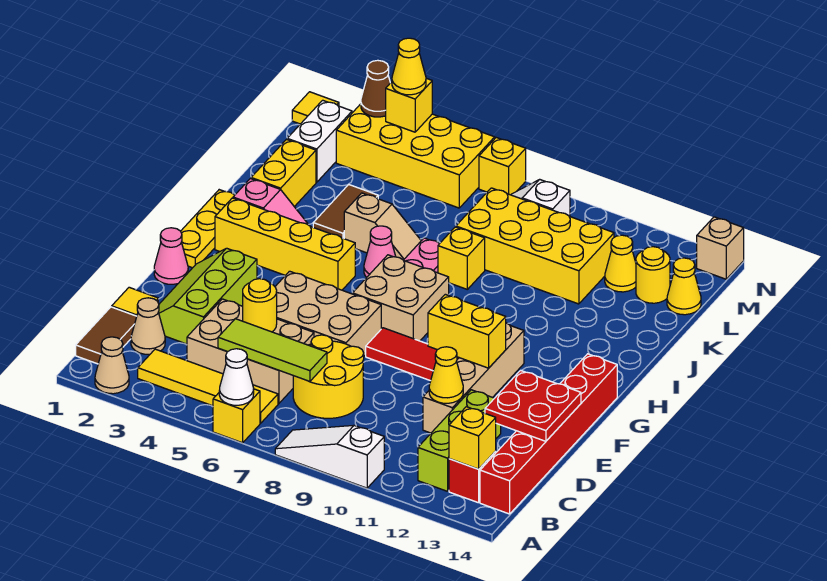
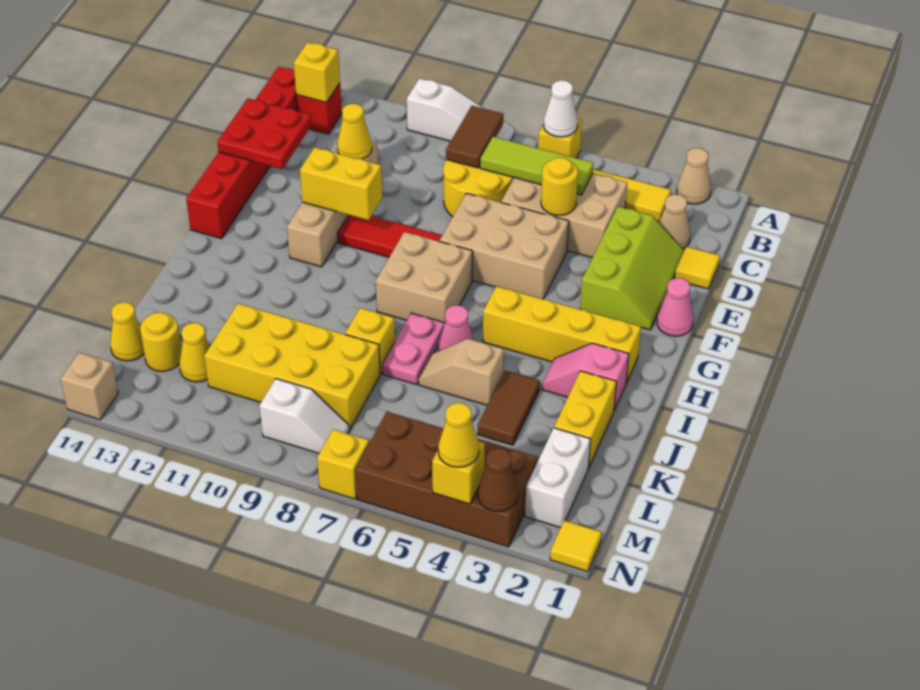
brown 1x2 tile [76,307,137,364] -> brown 1x2 tile moved to [446,106,503,168]
lime 1x3 brick [418,390,501,491] -> none
yellow 1x3 plate [181,190,235,268] -> none
yellow 2x4 brick [336,104,495,208] -> brown 2x4 brick [355,412,538,547]

